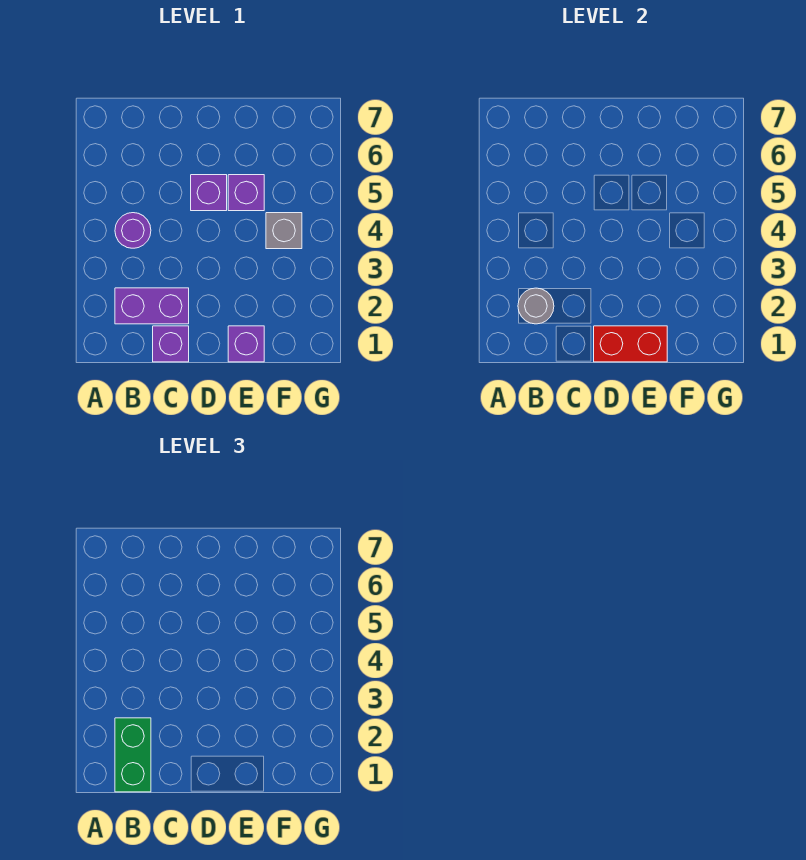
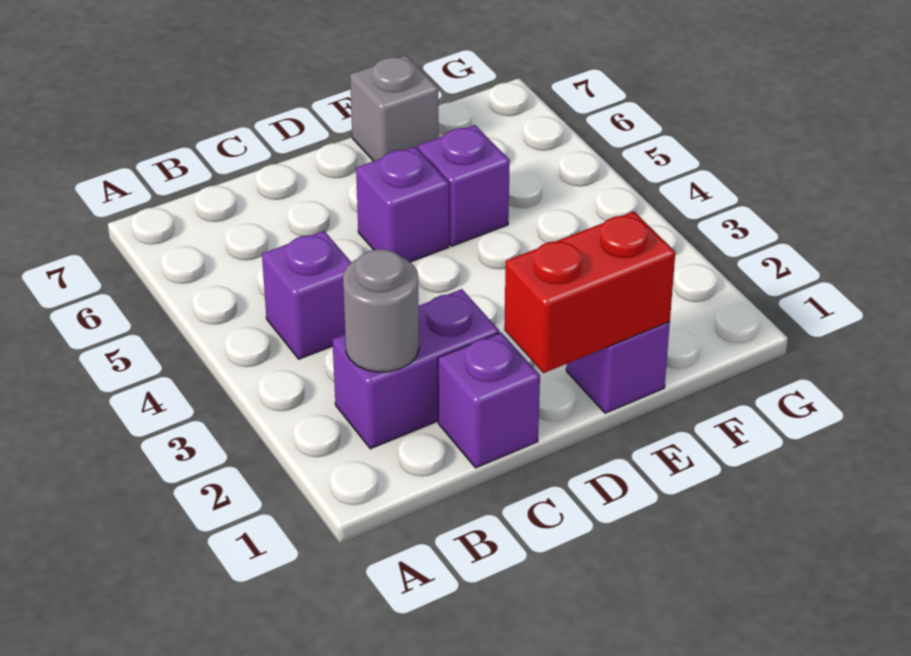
green 1x2 brick [115,718,151,792] -> none
purple 1x1 round brick [115,213,151,248] -> purple 1x1 brick [262,231,352,359]
grey 1x1 brick [266,213,302,249] -> grey 1x1 brick moved to [350,55,439,161]

